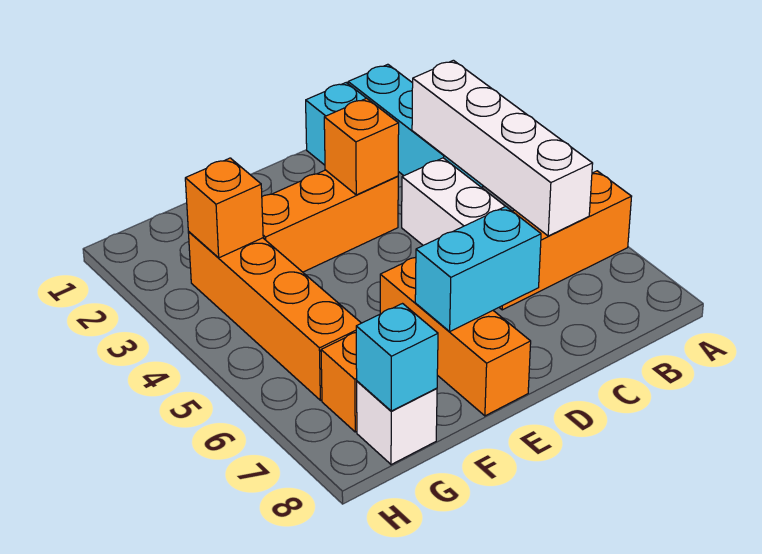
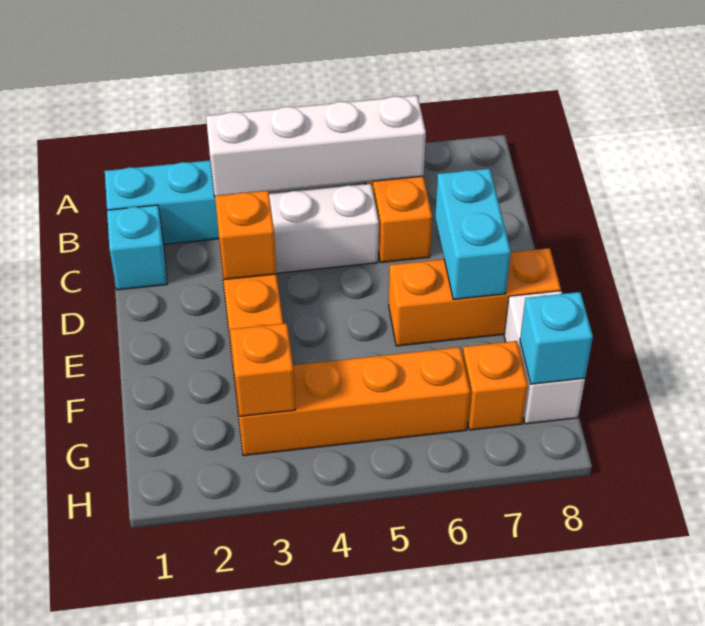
white 1x1 brick [357,381,437,465] -> white 1x2 brick [504,291,585,424]

